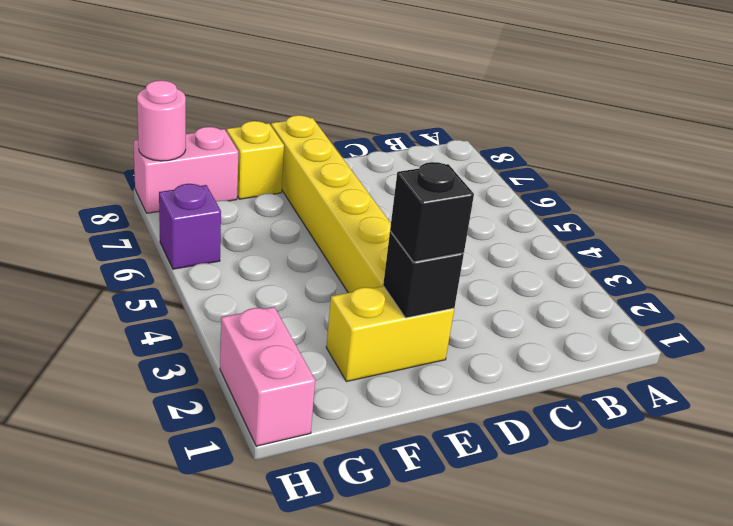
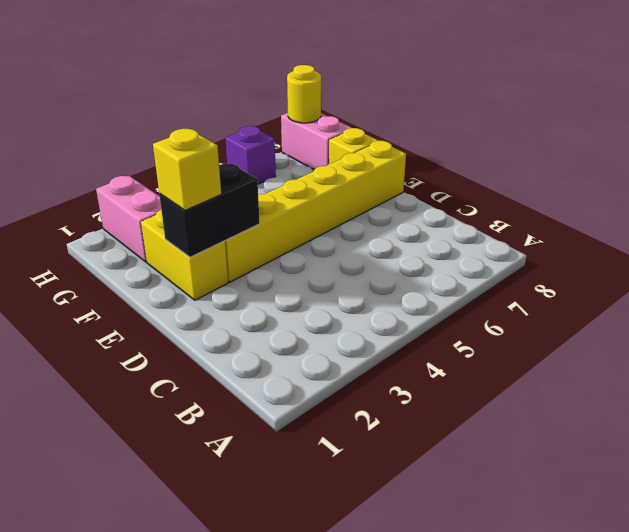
black 1x1 brick [383,231,464,318] -> black 1x2 brick [159,164,260,257]
black 1x1 brick [390,162,474,262] -> yellow 1x1 brick [153,129,221,210]
pink 1x2 brick [220,307,315,446] -> pink 1x2 brick turned to [96,176,161,262]
pink 1x1 round brick [137,80,186,161] -> yellow 1x1 round brick [287,65,321,123]

